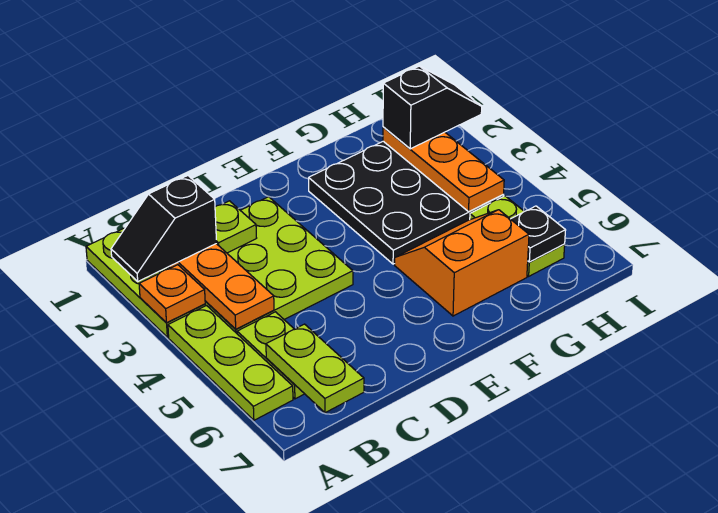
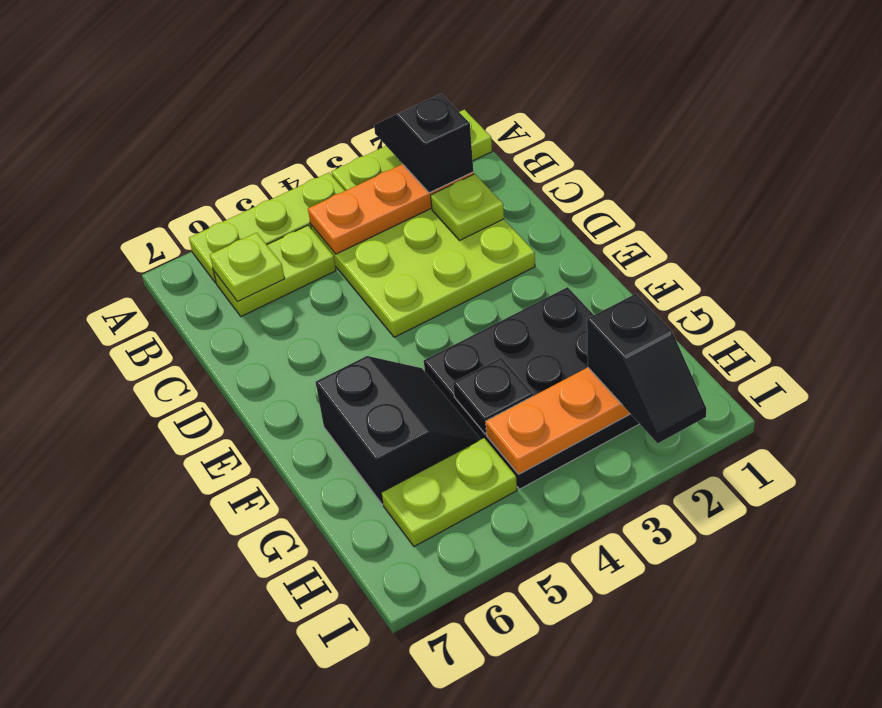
orange 1x1 plate [139,265,205,323] -> none
lime 1x2 plate [266,324,364,413] -> lime 1x1 plate [210,233,285,301]
orange 2x2 slope [395,210,529,316] -> black 2x2 slope [316,356,481,504]
black 1x1 plate [511,206,566,262] -> black 1x1 plate moved to [453,357,533,434]

